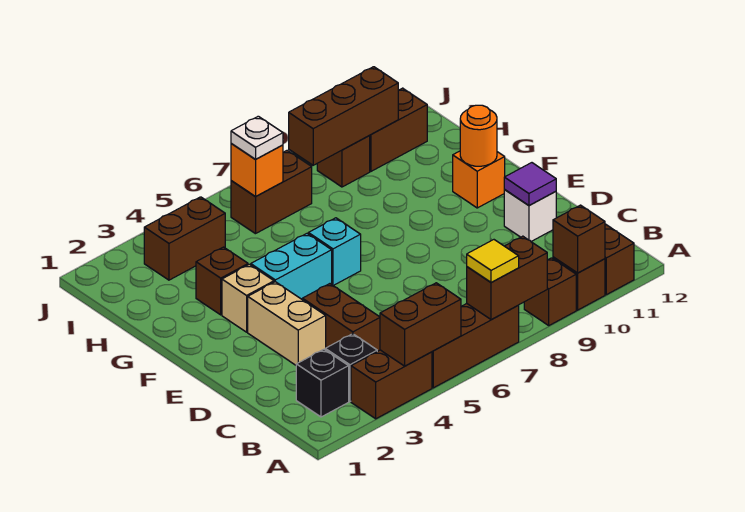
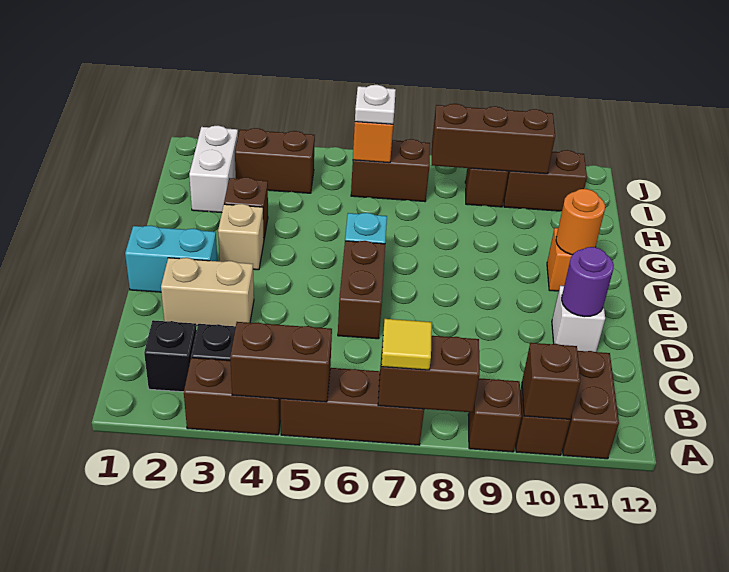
brown 1x2 brick [302,284,380,351] -> brown 1x2 brick moved to [338,241,385,339]
tan 1x2 brick [248,282,326,365] -> tan 1x2 brick turned to [161,258,254,326]
purple 1x1 tile [504,163,556,206] -> purple 1x1 round brick [562,247,614,317]
cyan 1x2 brick [251,234,332,299] -> cyan 1x2 brick moved to [125,226,217,292]
none -> white 1x2 brick [189,126,238,213]

